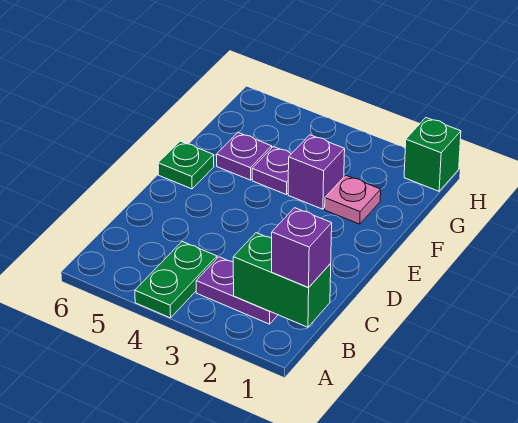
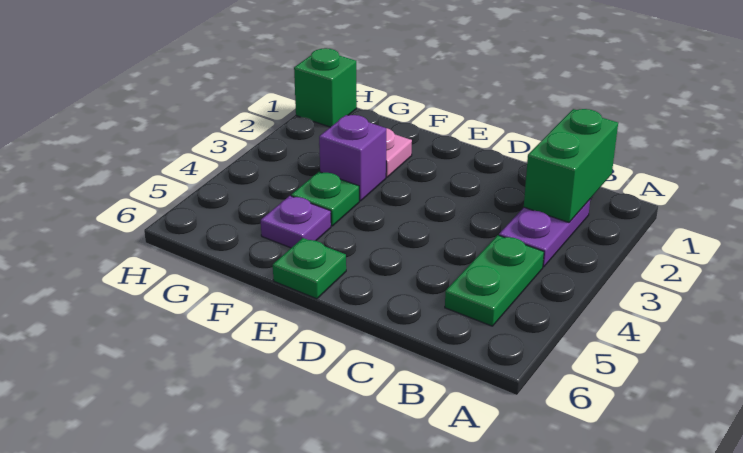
green 1x2 plate [135,242,217,318] -> green 1x2 plate turned to [445,235,544,326]
purple 1x1 brick [272,208,332,287] -> none
purple 1x1 plate [252,147,291,195] -> green 1x1 plate [291,172,359,226]

